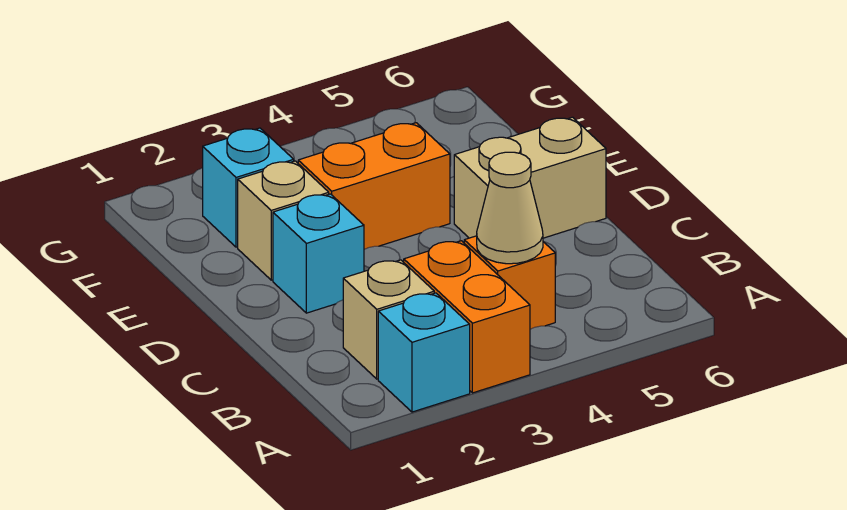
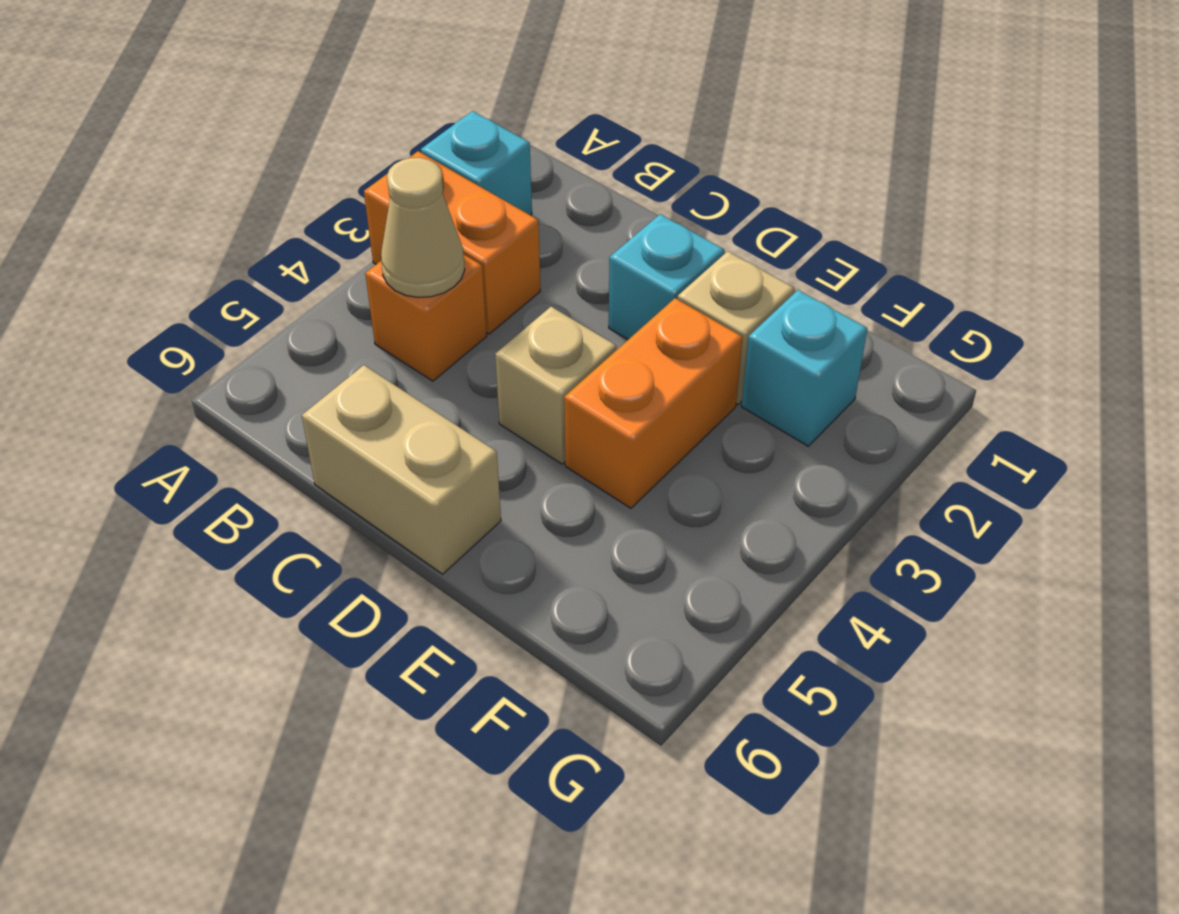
tan 1x1 brick [343,260,434,379] -> tan 1x1 brick moved to [495,307,616,464]
tan 1x2 brick [454,117,606,238] -> tan 1x2 brick turned to [302,365,501,574]

